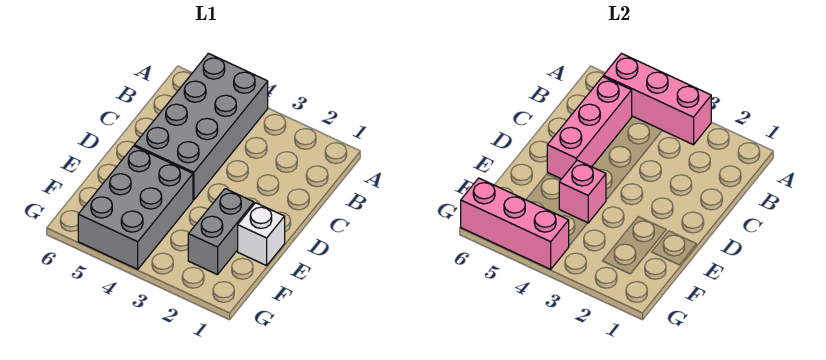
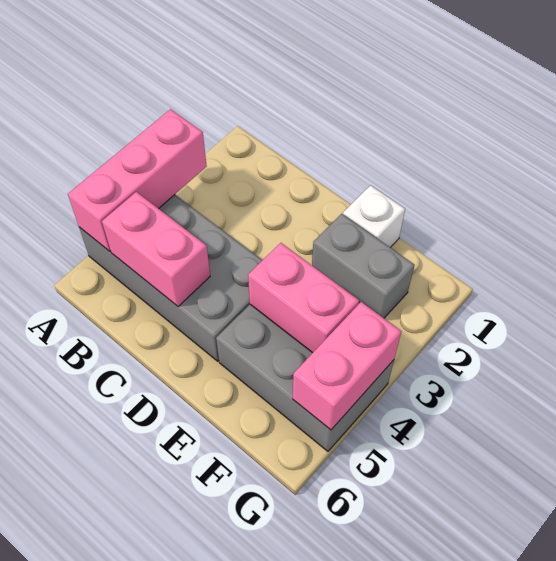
pink 1x3 brick [547,77,632,179] -> pink 1x2 brick [102,192,210,306]
pink 1x1 brick [559,160,606,223] -> pink 1x2 brick [248,243,359,353]
pink 1x3 brick [461,178,569,269] -> pink 1x2 brick [293,302,401,430]

